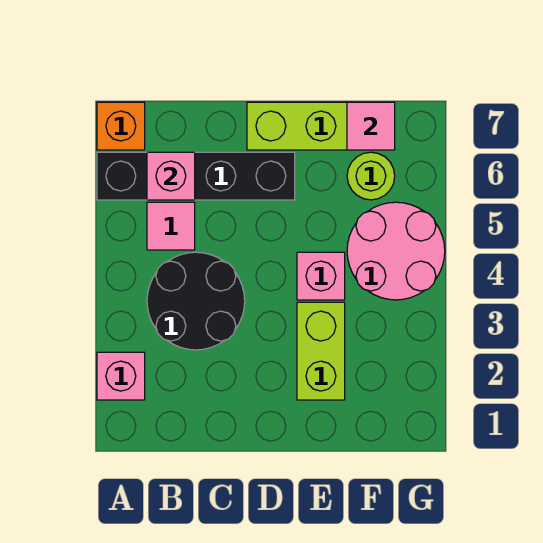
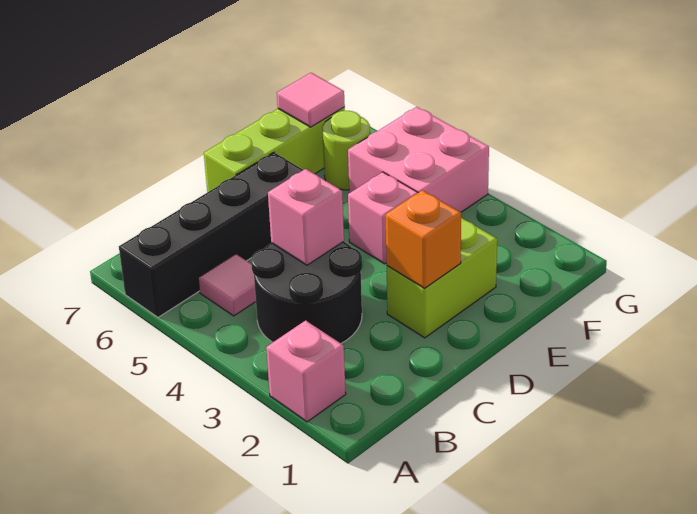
orange 1x1 brick [97,102,145,150] -> orange 1x1 brick moved to [386,190,461,288]
pink 1x1 brick [147,152,195,200] -> pink 1x1 brick moved to [268,169,344,265]
lime 1x2 brick [297,302,345,400] -> lime 1x2 brick turned to [387,218,497,338]
pink 2x2 round brick [347,202,445,300] -> pink 2x2 brick [348,107,489,212]

